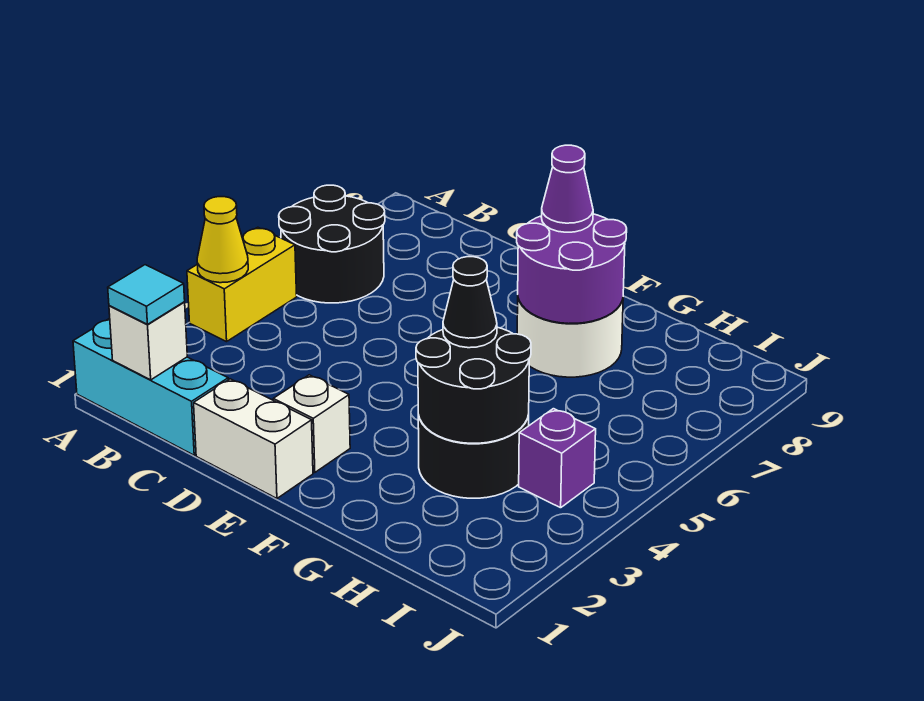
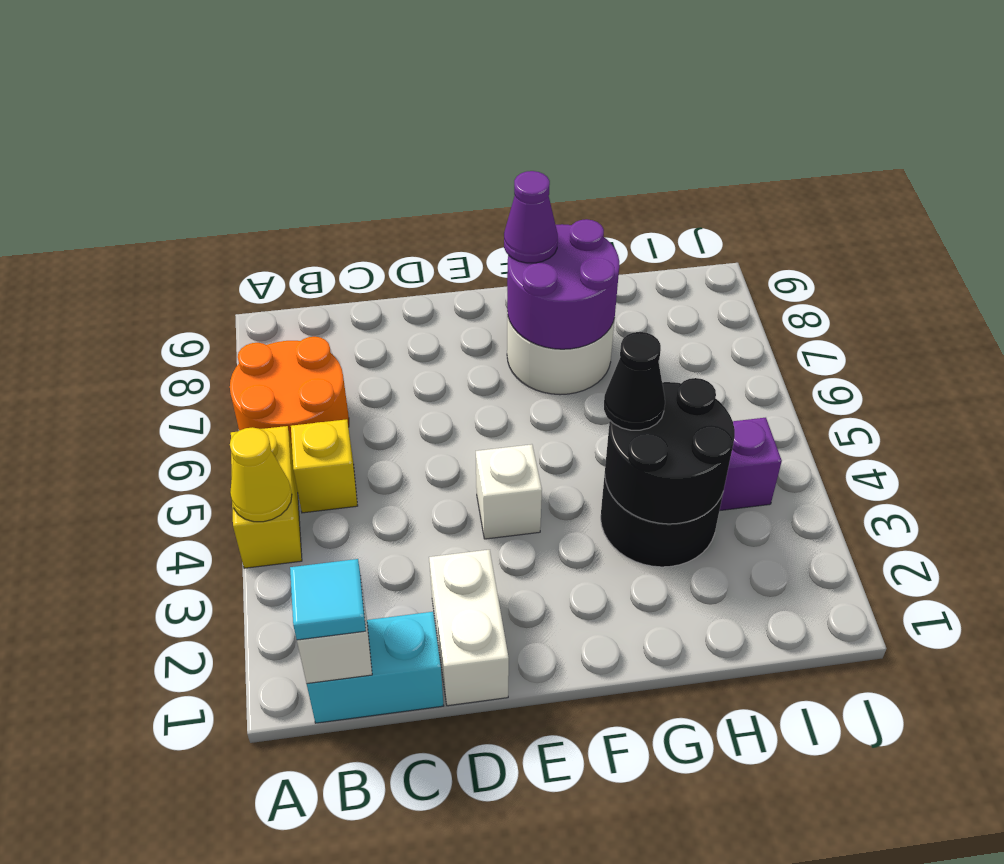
cyan 1x3 brick [73,318,228,455] -> cyan 1x2 brick [307,612,444,723]
black 2x2 round brick [279,185,385,303] -> orange 2x2 round brick [230,337,349,445]
none -> yellow 1x1 brick [291,419,358,513]
white 1x2 brick [194,379,313,498] -> white 1x2 brick turned to [429,550,509,706]
white 1x1 brick [273,375,350,473] -> white 1x1 brick moved to [476,444,542,539]

